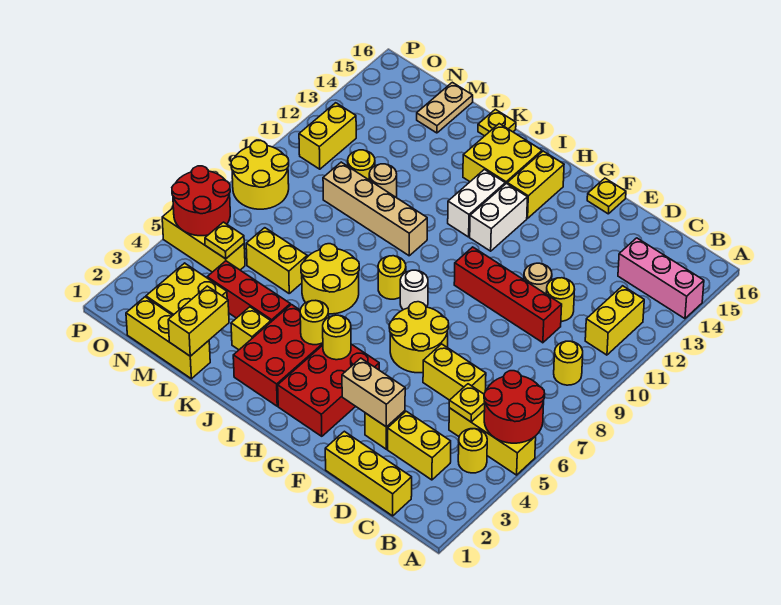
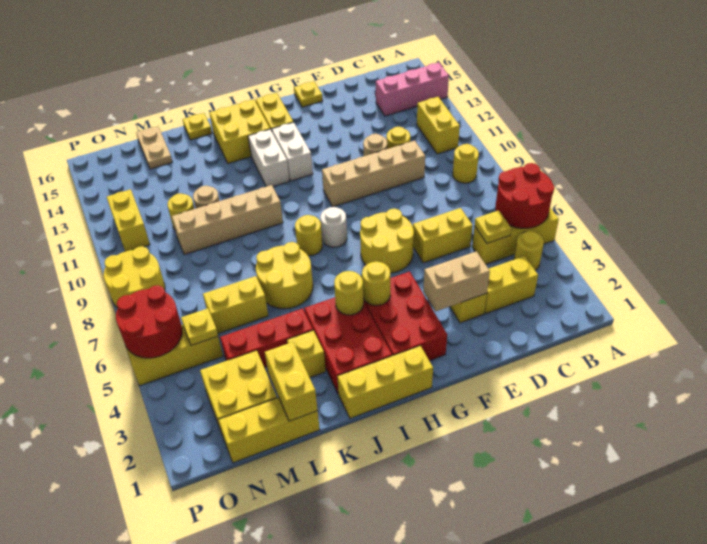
yellow 1x3 brick [325,431,412,516] -> yellow 1x3 brick moved to [337,346,433,418]
red 1x4 brick [454,247,562,343] -> tan 1x4 brick [322,141,425,207]

